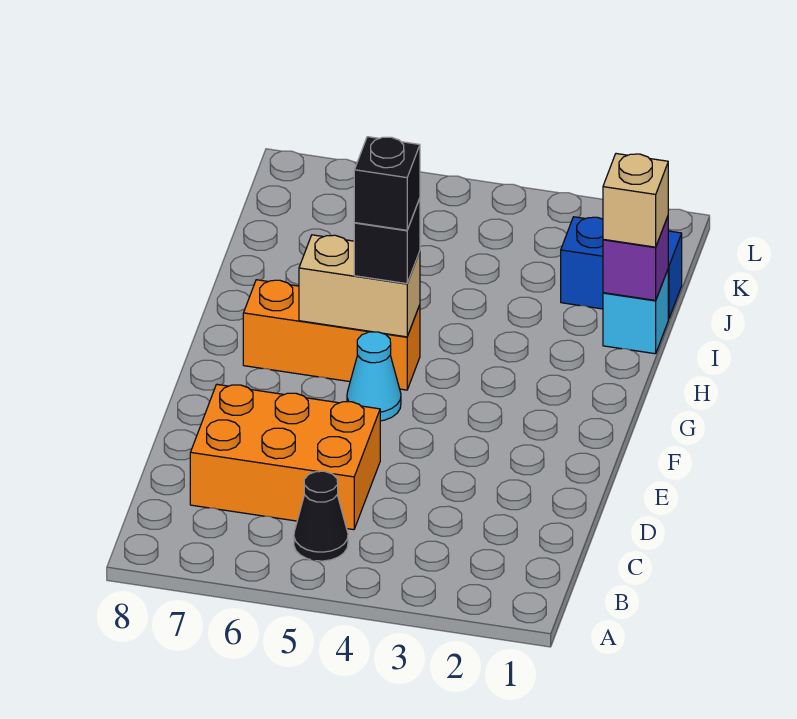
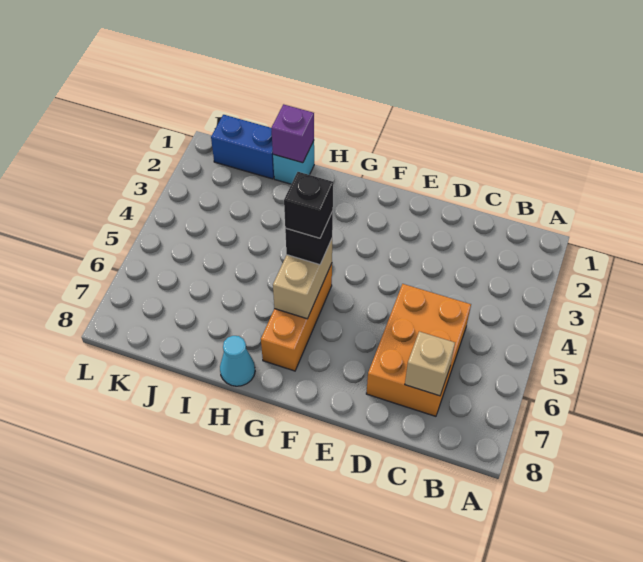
black 1x1 cone [294,471,348,561] -> none
cyan 1x1 cone [347,332,401,421] -> cyan 1x1 cone moved to [220,336,255,386]
tan 1x1 brick [603,154,668,247] -> tan 1x1 brick moved to [405,332,455,396]
blue 1x2 brick [561,217,682,319] -> blue 1x2 brick turned to [211,115,274,179]

